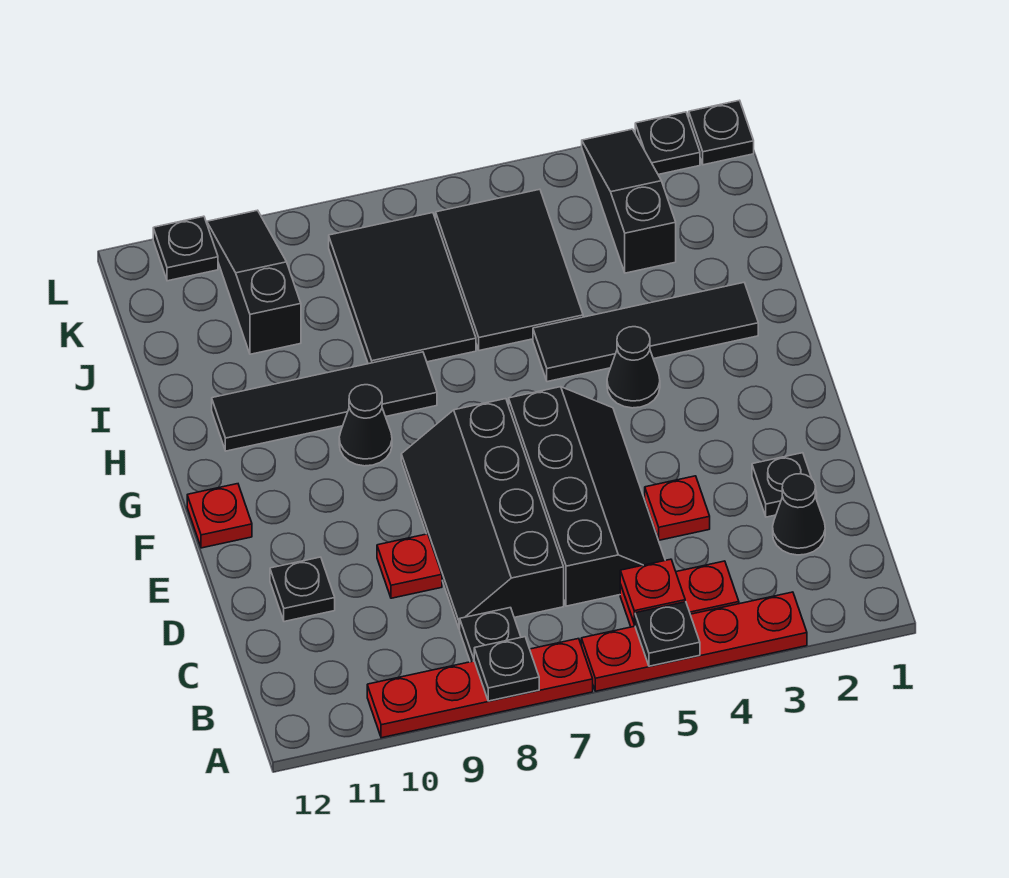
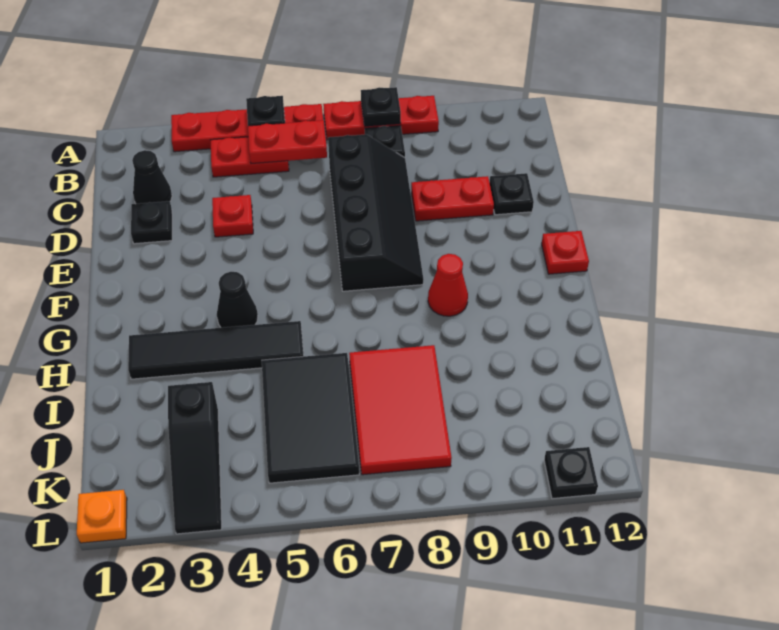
red 1x4 plate [367,639,593,738] -> red 1x3 plate [323,96,439,140]
red 1x1 plate [620,559,685,624] -> red 1x2 plate [248,120,327,164]
black 2x4 slope [509,387,665,606] -> none
red 1x1 plate [377,534,442,598] -> red 1x2 plate [411,176,494,221]
black 1x1 cone [339,385,392,466] -> red 1x1 cone [428,254,468,316]
black 1x4 tile [212,352,437,451] -> none
black 2x3 tile [329,213,476,364] -> red 2x3 tile [349,345,452,475]
black 1x3 slope [207,210,301,354] -> none
black 1x1 plate [689,100,754,165] -> orange 1x1 plate [77,490,127,543]
black 1x1 plate [635,112,700,175] -> none

